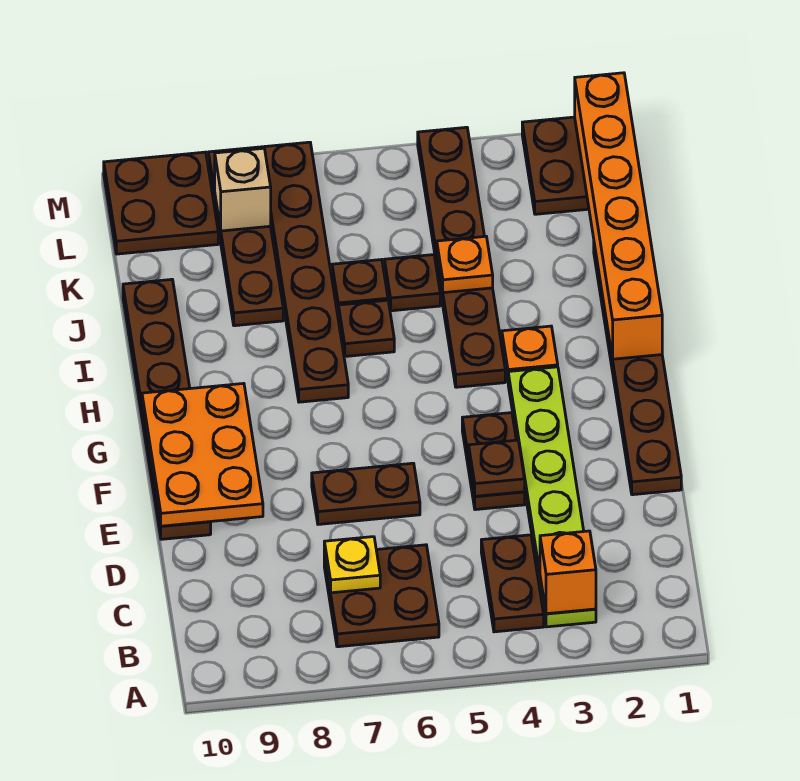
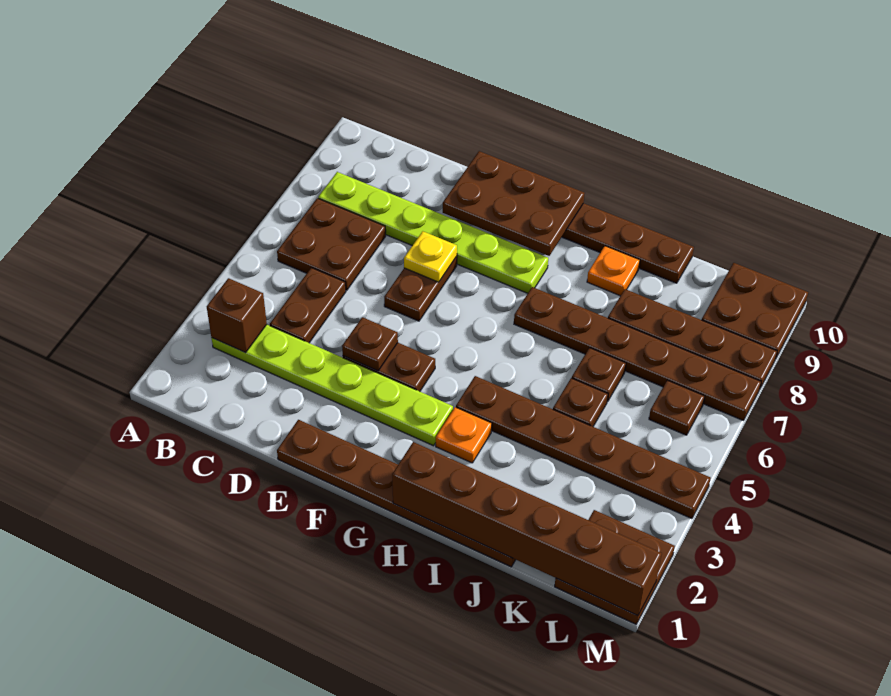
orange 1x1 brick [540,531,596,614] -> brown 1x1 brick [207,278,267,353]
brown 1x2 plate [481,535,544,632] -> brown 1x2 plate turned to [270,268,346,343]
none -> lime 1x6 plate [318,172,548,293]
yellow 1x1 plate [324,537,380,593] -> yellow 1x1 plate moved to [404,231,457,282]
orange 2x3 plate [142,383,263,526] -> brown 2x3 plate [443,151,585,256]
orange 1x6 brick [575,73,662,359] -> brown 1x6 brick [392,442,662,616]
brown 1x1 plate [338,300,394,356] -> brown 1x1 plate moved to [649,380,705,435]
orange 1x1 plate [437,236,493,293] -> orange 1x1 plate moved to [587,246,640,296]
tan 1x1 brick [215,148,271,231] -> none

